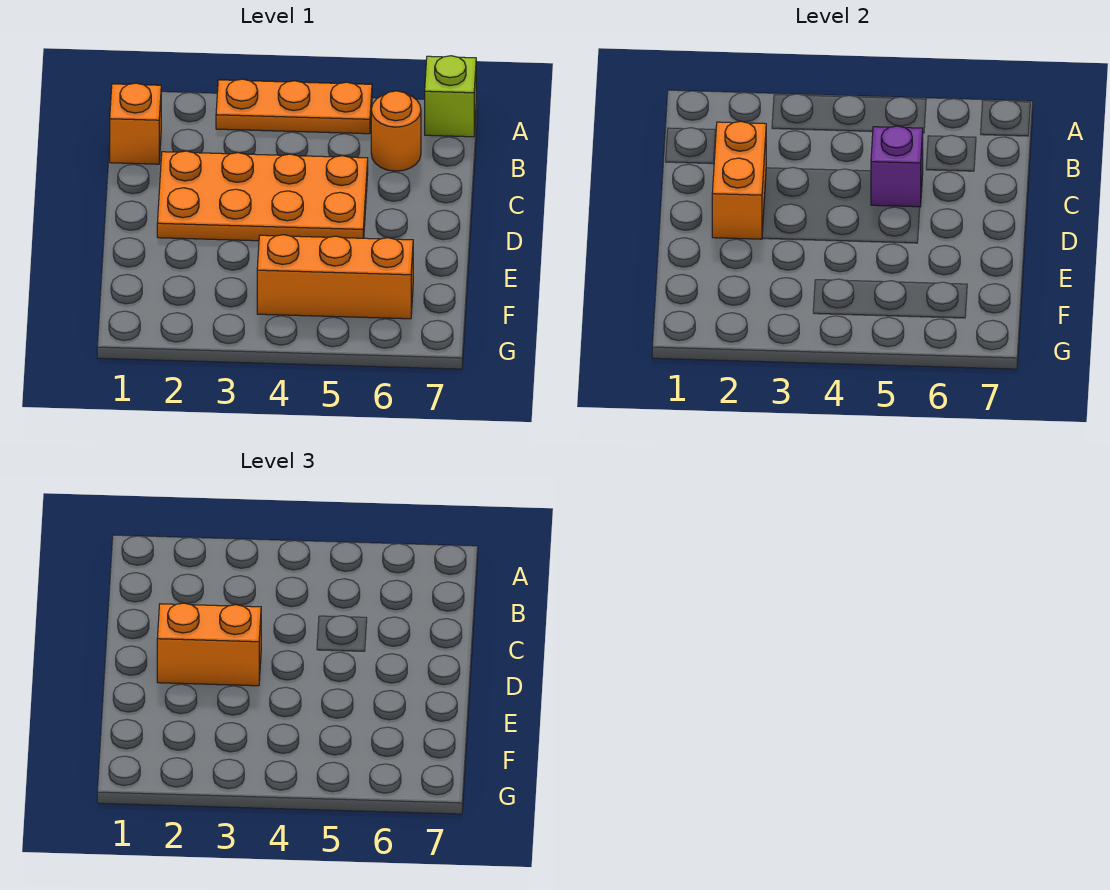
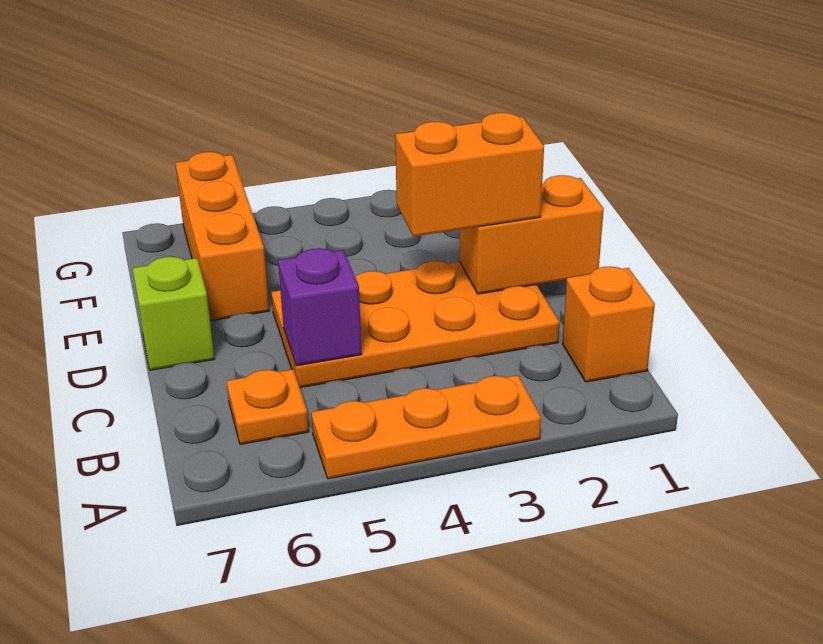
lime 1x1 brick [425,56,476,137] -> lime 1x1 brick moved to [133,257,214,370]
orange 1x1 round brick [371,91,421,171] -> orange 1x1 plate [227,369,309,445]
orange 1x2 brick [712,121,766,239] -> orange 1x2 brick turned to [460,175,604,294]
orange 1x3 brick [257,235,413,319] -> orange 1x3 brick turned to [175,152,269,321]

